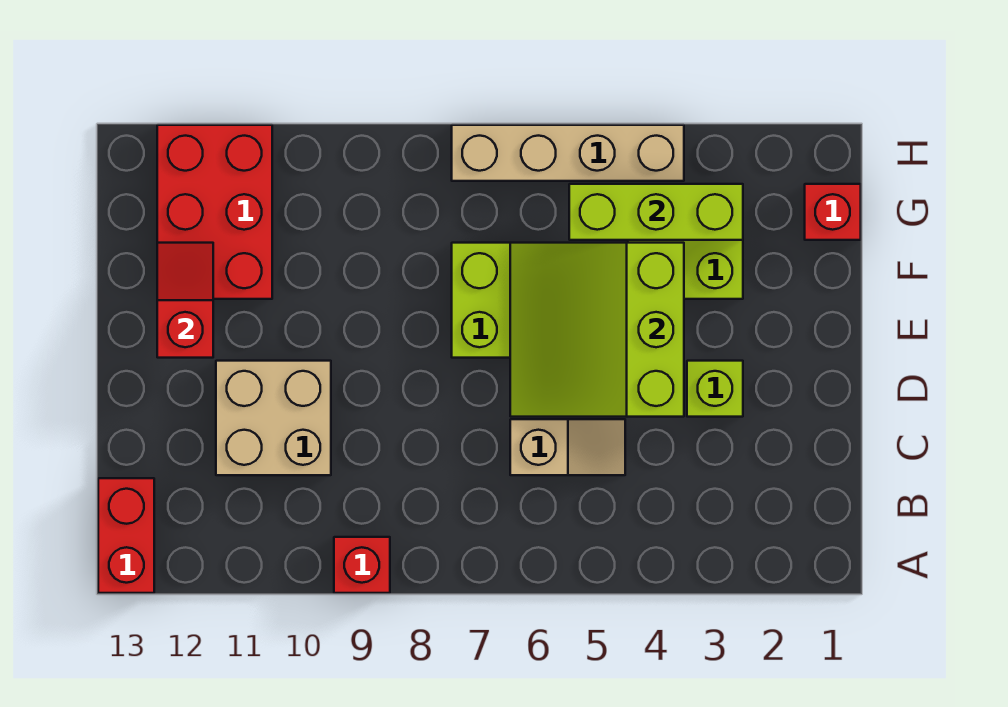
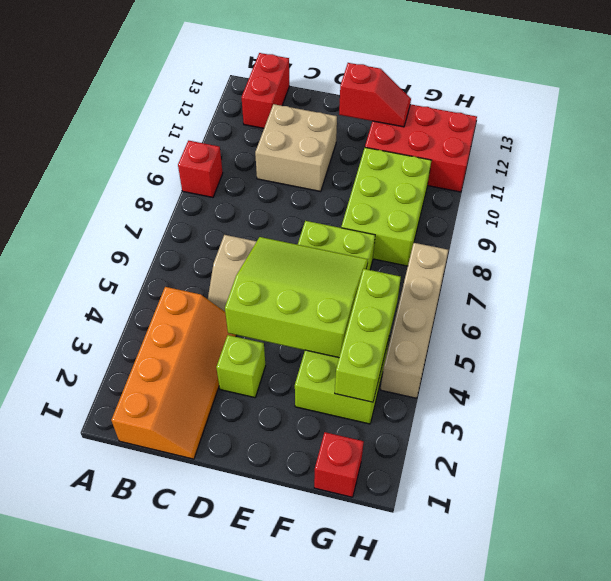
red 1x2 brick [98,478,154,593] -> red 1x2 brick turned to [242,53,289,128]
none -> orange 2x4 slope [111,287,236,459]
none -> lime 2x3 brick [341,147,431,266]

